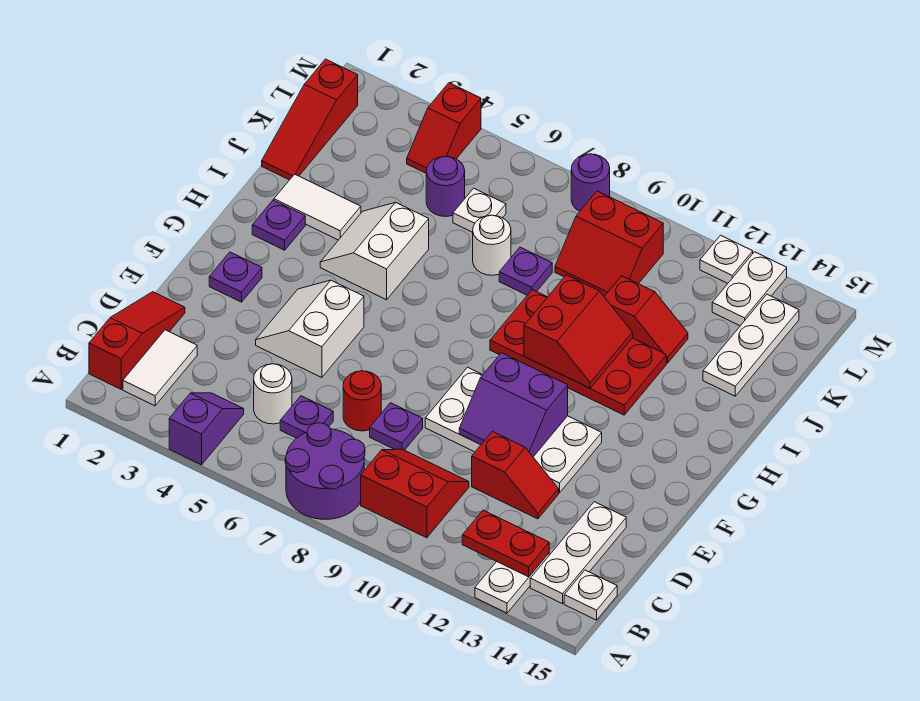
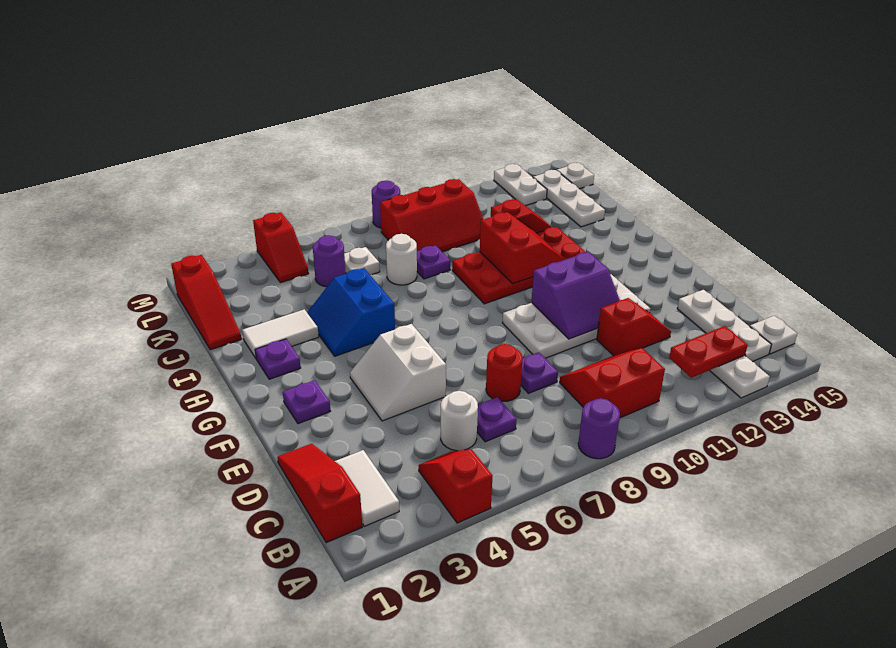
purple 1x2 slope [169,393,244,465] -> red 1x2 slope [419,449,493,523]
purple 2x2 round brick [285,423,365,519] -> purple 1x1 round brick [578,398,620,459]
white 2x2 slope [320,202,429,300] -> blue 2x2 slope [307,268,395,356]
red 2x2 slope [555,191,663,296] -> red 2x3 slope [380,179,483,252]
white 1x1 plate [700,235,753,283] -> white 1x1 plate moved to [557,163,594,189]

